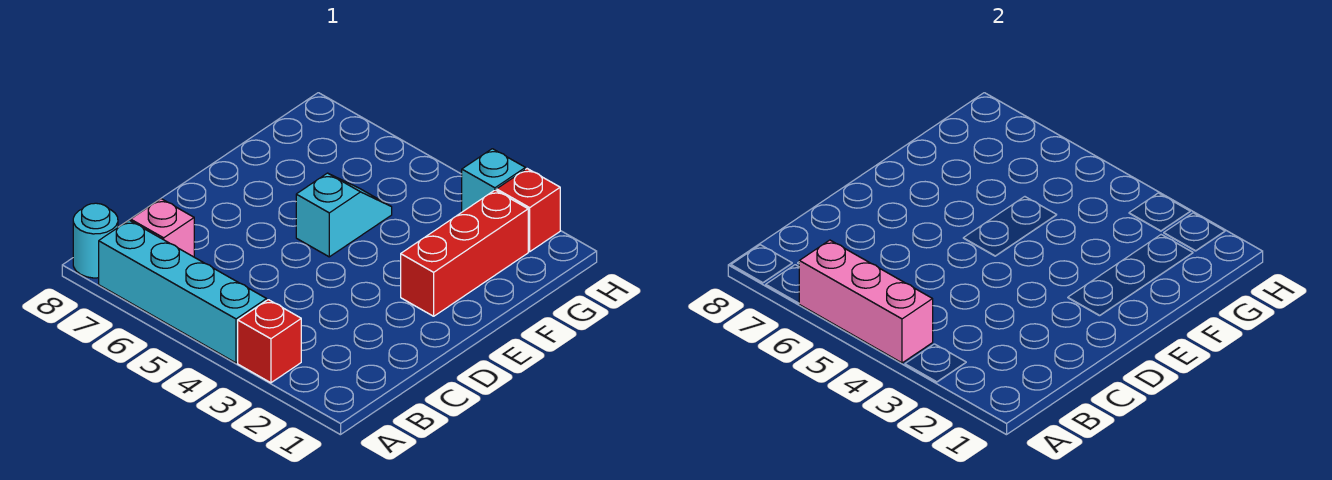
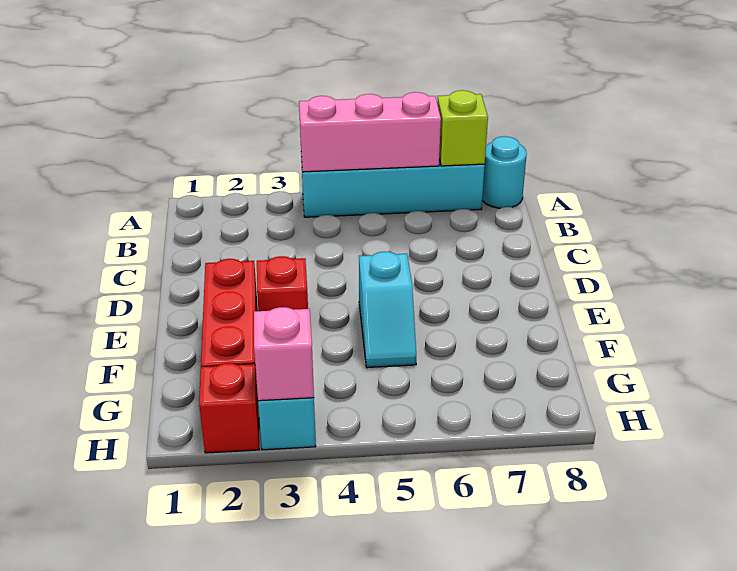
red 1x1 brick [238,300,301,383] -> red 1x1 brick moved to [257,256,308,311]
none -> lime 1x1 brick [437,90,488,166]
pink 1x1 brick [131,199,194,257] -> pink 1x1 brick moved to [254,307,314,401]

